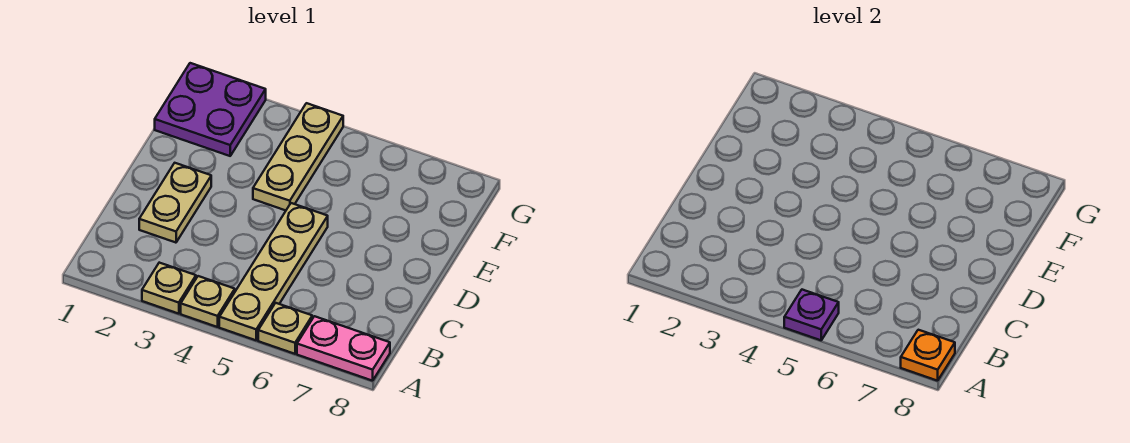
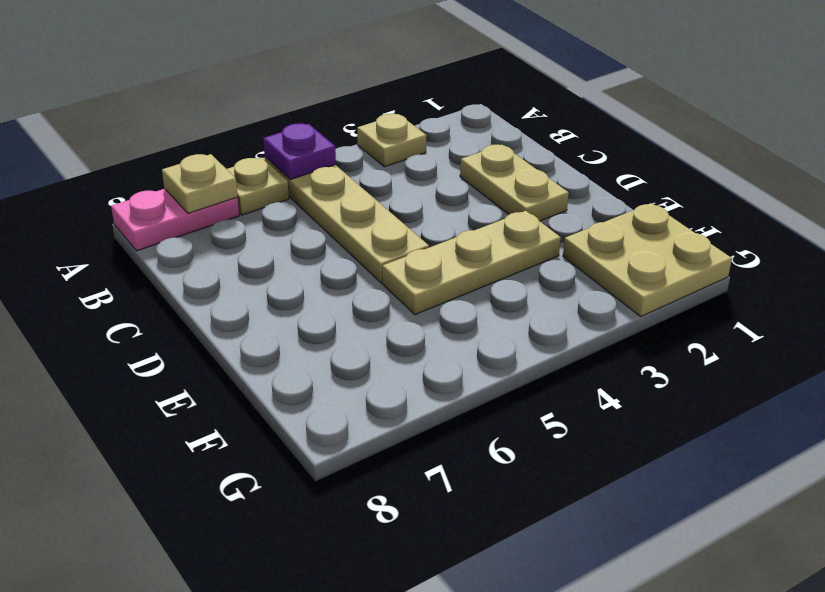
tan 1x1 plate [181,276,235,327] -> tan 1x1 plate moved to [162,154,238,213]
orange 1x1 plate [901,330,955,381] -> none
tan 1x3 plate [253,103,343,210] -> tan 1x3 plate turned to [382,211,561,315]
purple 2x2 plate [155,63,266,156] -> tan 2x2 plate [563,203,732,316]

